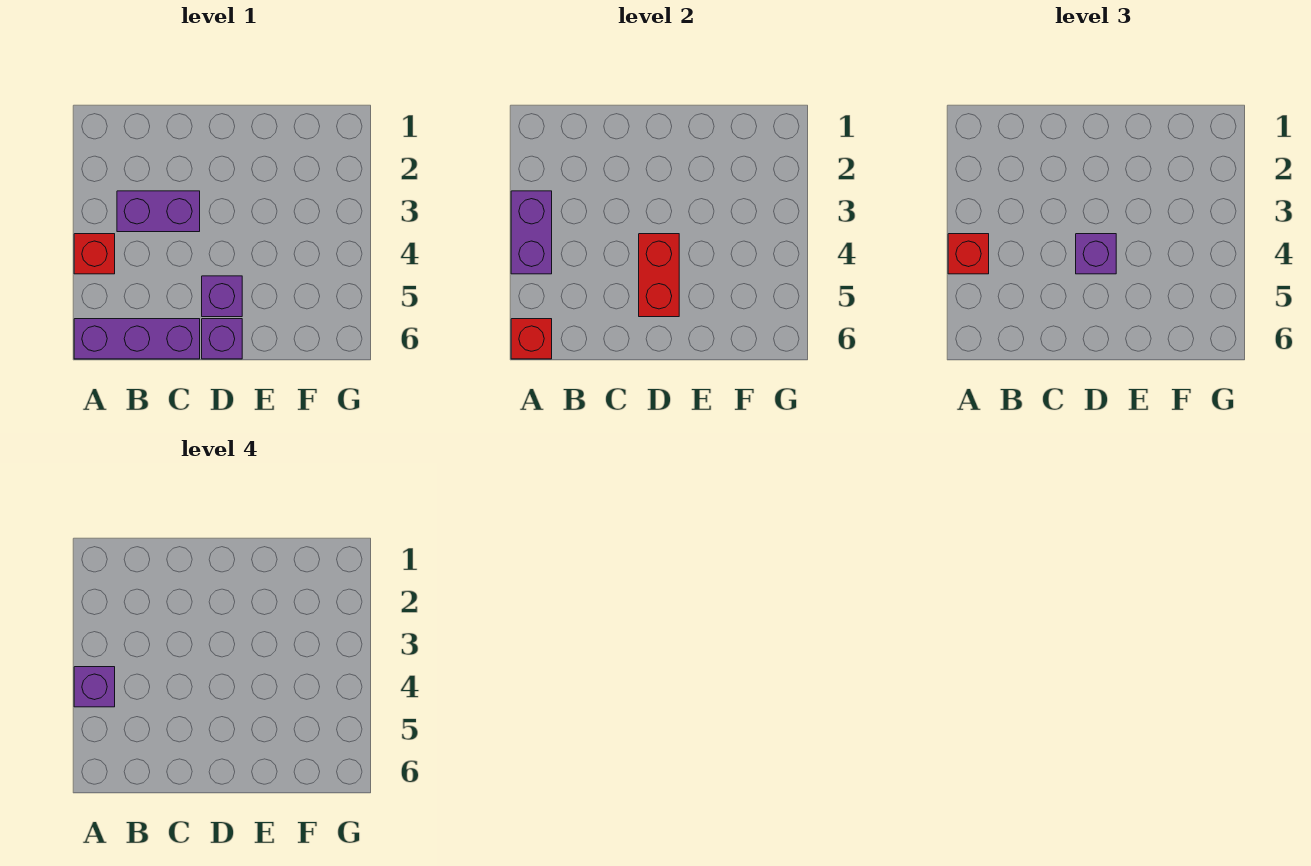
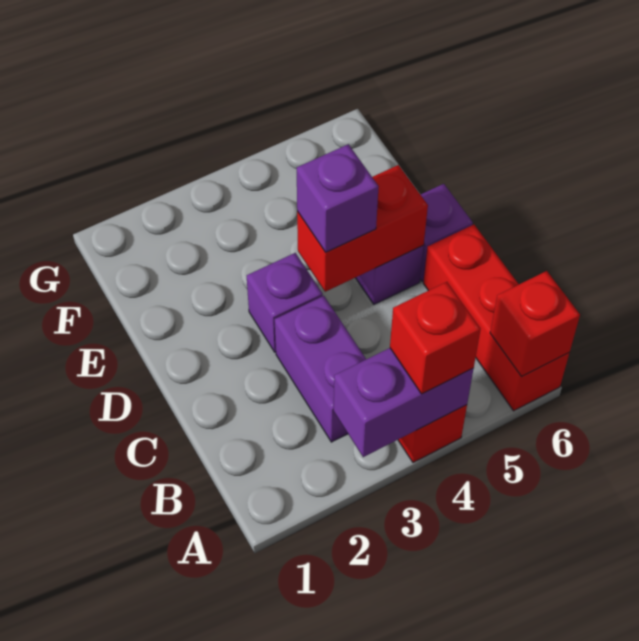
purple 1x1 brick [74,667,115,707] -> purple 1x1 brick moved to [247,253,323,352]
purple 1x3 brick [74,319,200,359] -> red 1x3 brick [423,225,569,411]

